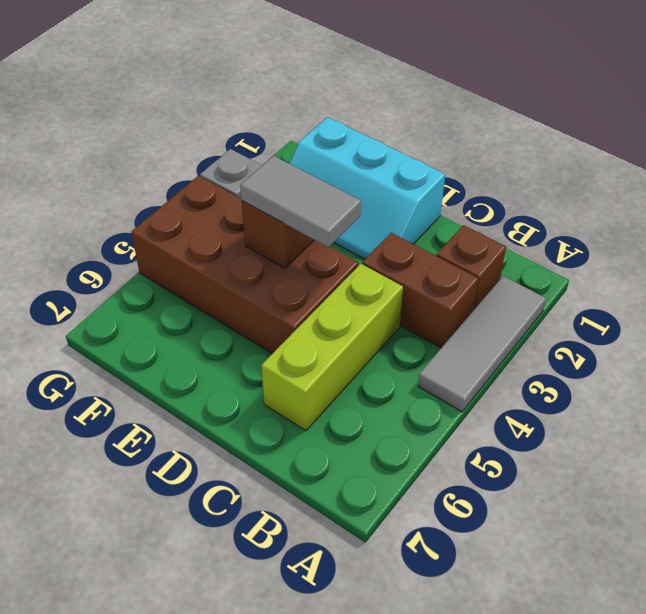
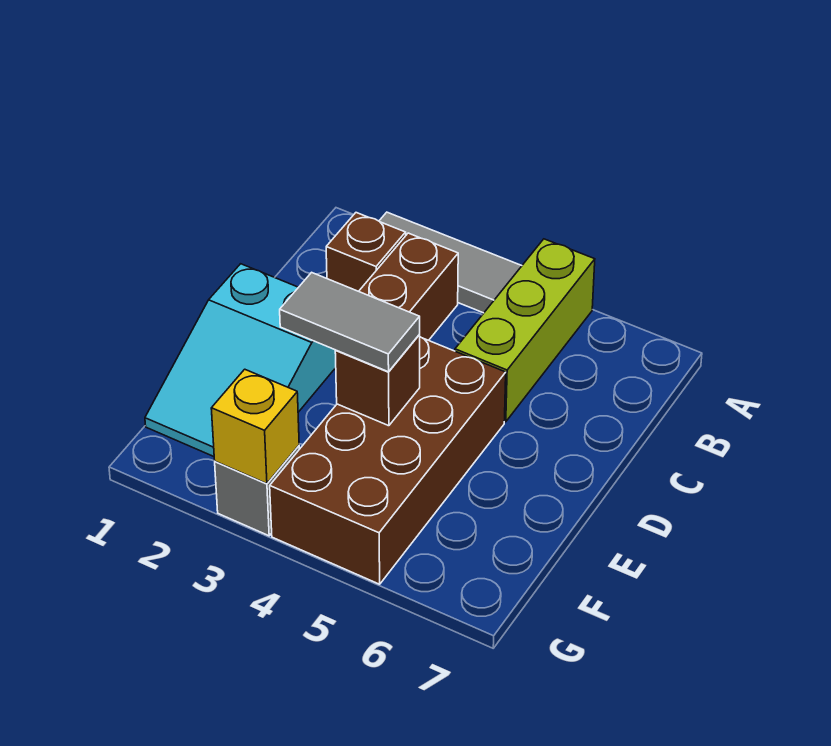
lime 1x3 brick [261,264,403,431] -> lime 1x3 brick turned to [455,239,595,422]
cyan 2x3 slope [289,117,445,259] -> cyan 2x3 slope turned to [145,264,336,456]
grey 1x2 tile [240,156,361,247] -> grey 1x2 tile turned to [280,272,420,372]
none -> yellow 1x1 brick [211,369,299,484]

